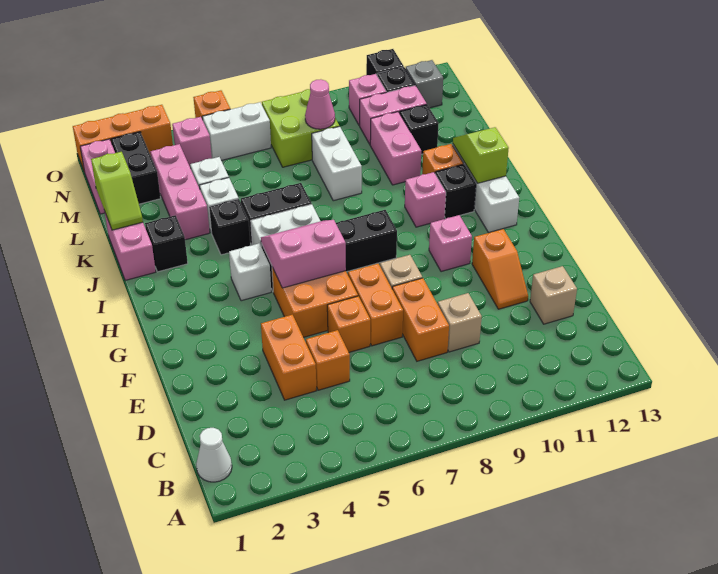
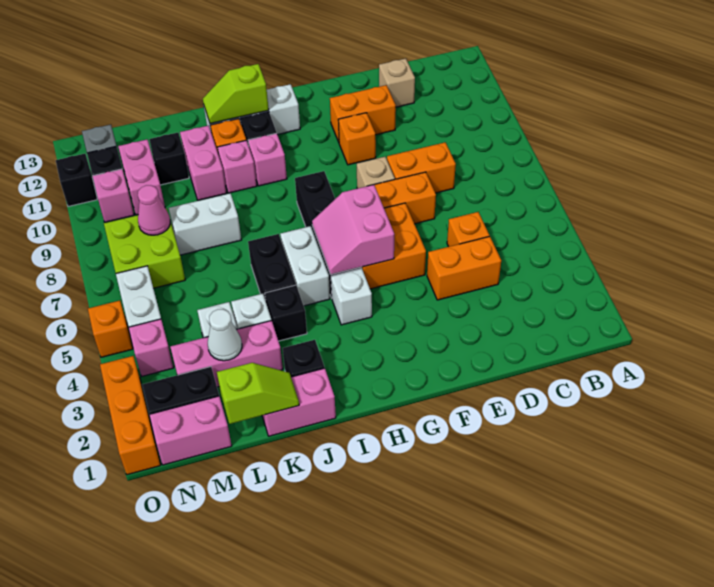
white 1x1 cone [196,428,232,482] -> white 1x1 cone moved to [208,309,242,361]
tan 1x1 brick [438,293,482,352] -> none
orange 1x1 brick [327,296,370,352] -> orange 1x1 brick moved to [338,113,376,165]
orange 1x2 slope [472,229,528,309] -> orange 1x2 brick [330,85,396,142]
pink 1x1 brick [429,215,472,272] -> pink 1x1 brick moved to [217,140,257,193]
pink 1x2 brick [370,112,421,185] -> pink 1x2 brick turned to [180,125,226,200]

